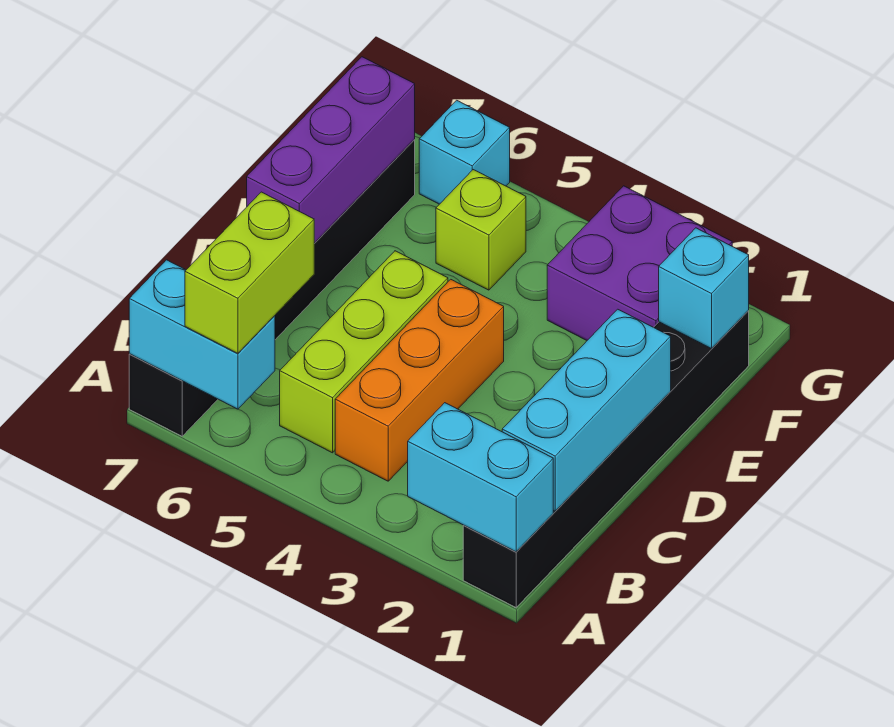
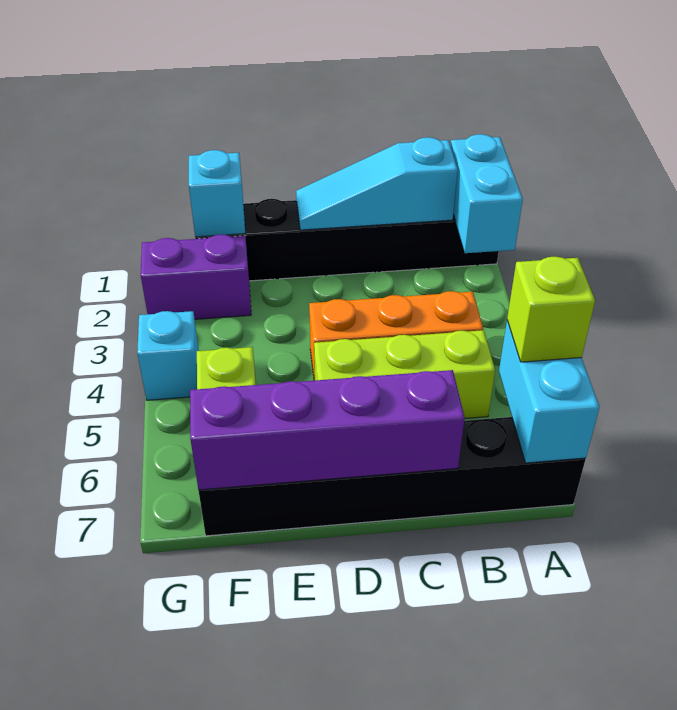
lime 1x2 brick [185,192,314,353] -> lime 1x1 brick [507,257,595,362]
cyan 1x3 brick [502,309,671,511] -> cyan 1x3 slope [296,137,458,230]
purple 1x3 brick [247,57,415,243] -> purple 1x4 brick [190,370,465,490]
purple 2x2 brick [547,186,732,340] -> purple 1x2 brick [141,235,251,319]
cyan 1x1 brick [419,100,510,204] -> cyan 1x1 brick moved to [137,311,199,400]

